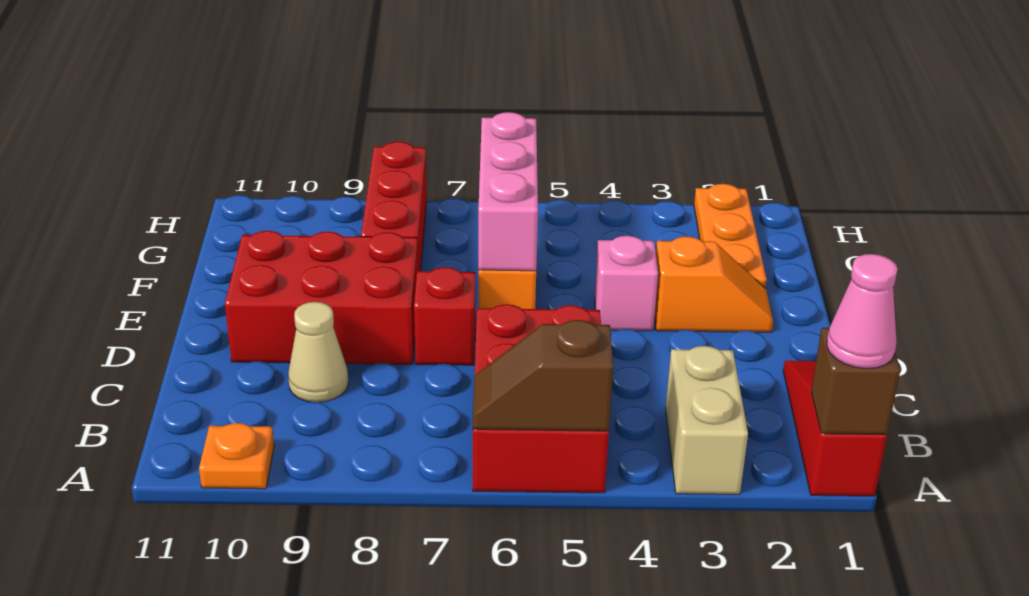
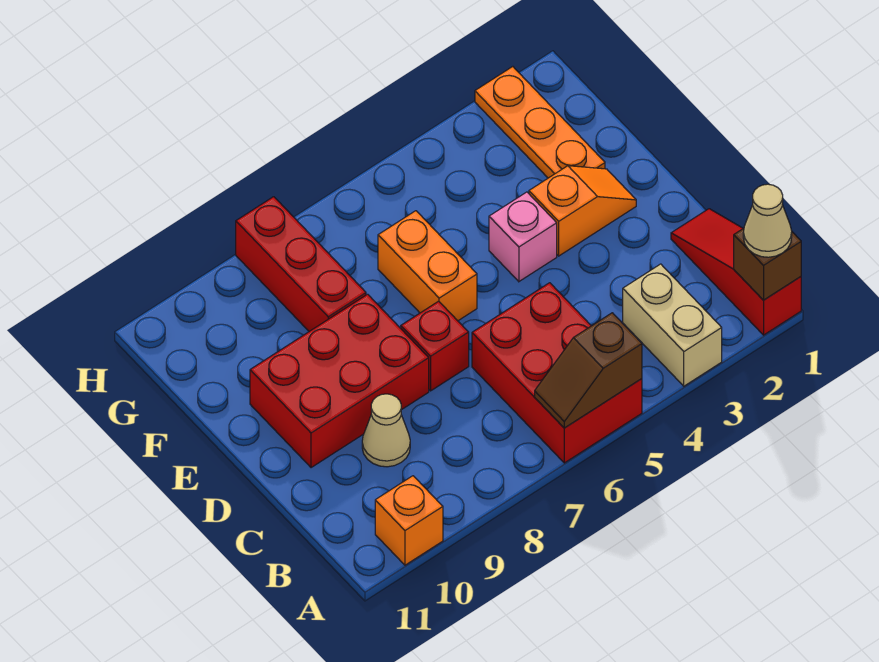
pink 1x1 cone [827,254,898,369] -> tan 1x1 cone [743,184,792,257]
orange 1x1 plate [199,423,274,489] -> orange 1x1 brick [375,476,443,565]
pink 1x3 brick [478,112,538,271] -> none

